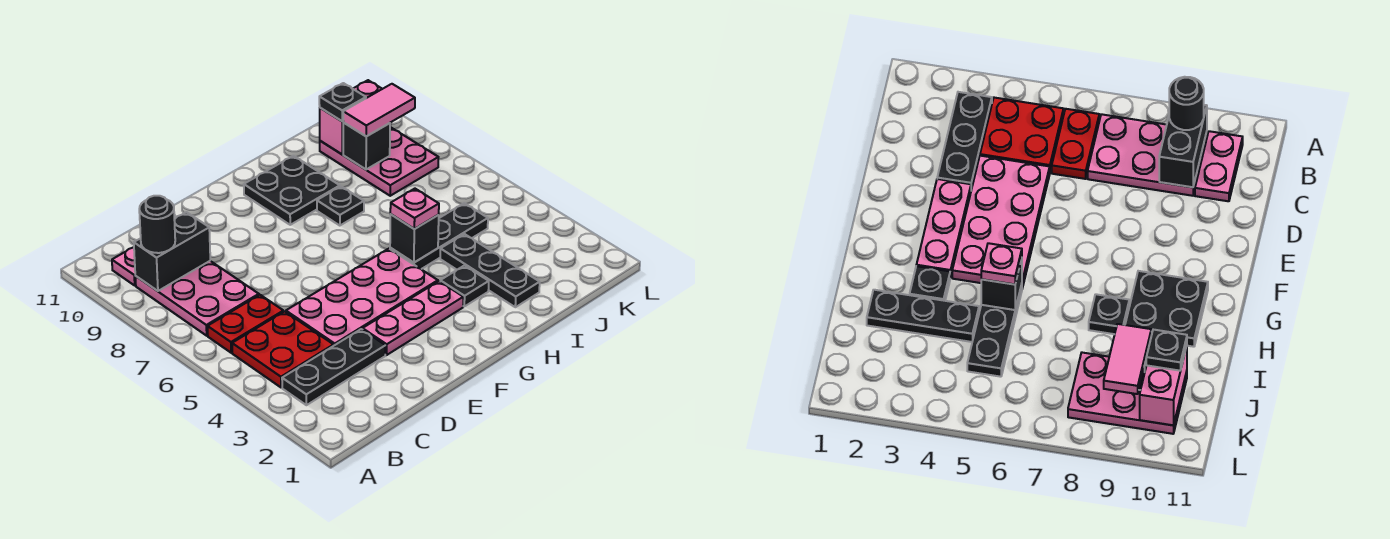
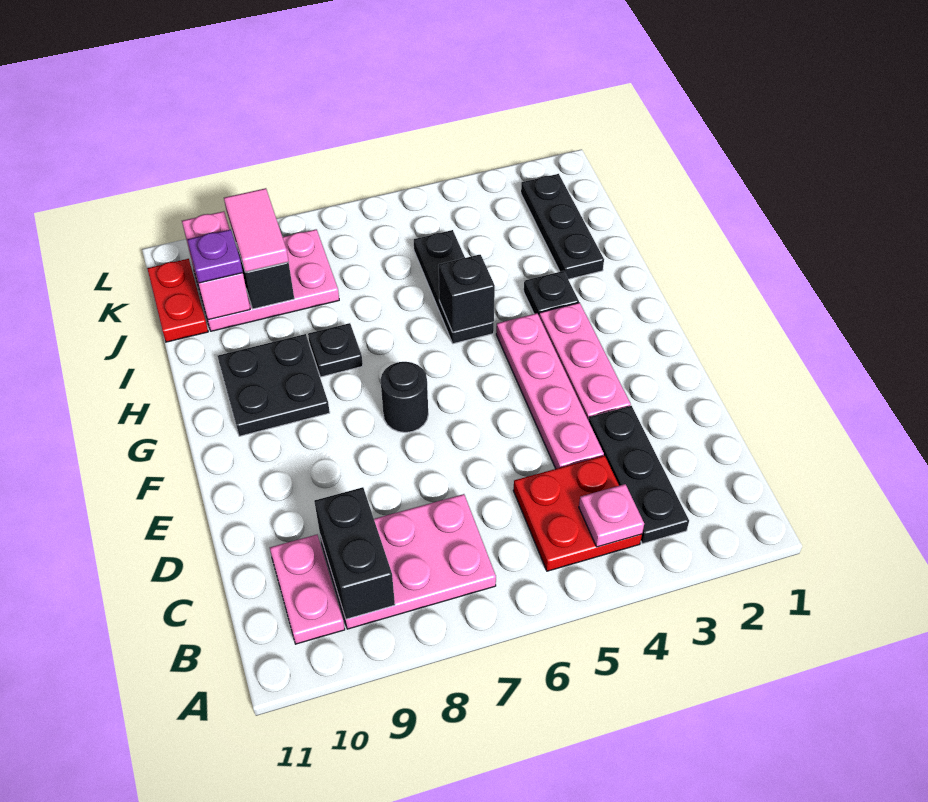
red 1x2 plate [208,295,283,353] -> red 1x2 plate moved to [147,259,208,342]
black 1x1 round brick [139,196,175,253] -> black 1x1 round brick moved to [381,362,428,432]
pink 2x4 plate [286,249,438,345] -> pink 1x4 plate [496,313,604,469]
pink 1x1 plate [390,189,439,229] -> pink 1x1 plate moved to [579,484,644,547]
black 1x3 plate [440,234,540,307] -> black 1x3 plate turned to [521,174,604,279]
black 1x1 plate [319,83,366,121] -> purple 1x1 plate [187,229,243,283]

